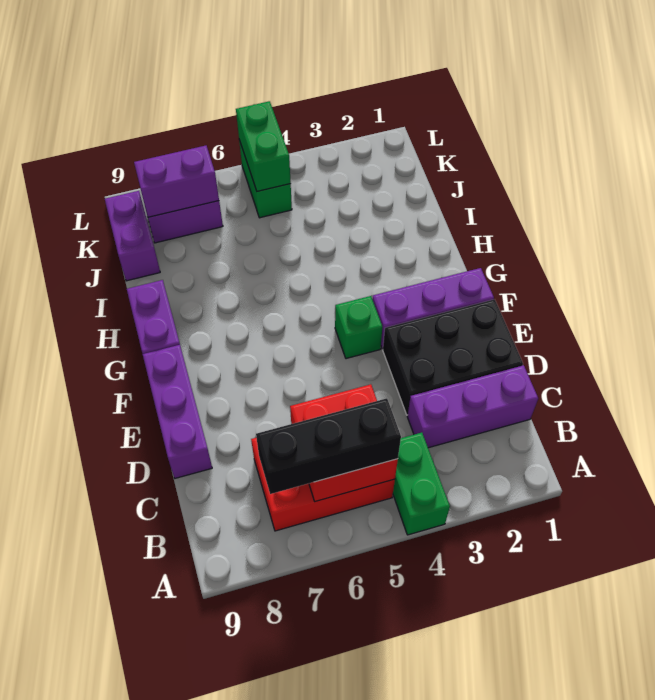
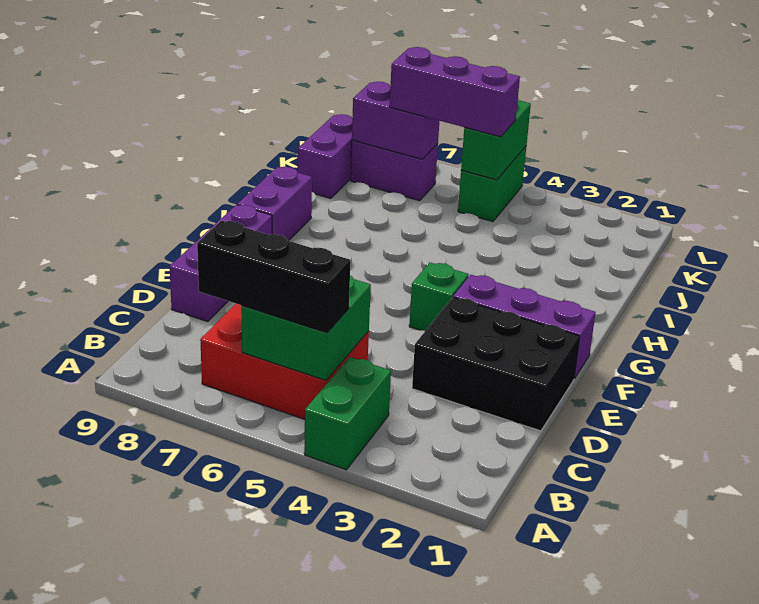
red 2x2 brick [290,384,398,502] -> green 2x2 brick [241,276,371,380]
purple 1x3 brick [407,365,538,448] -> purple 1x3 brick moved to [390,47,520,137]

